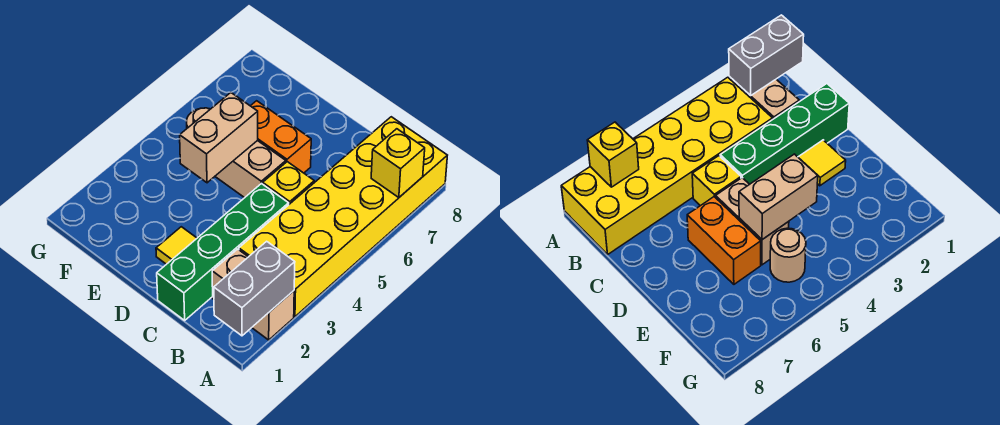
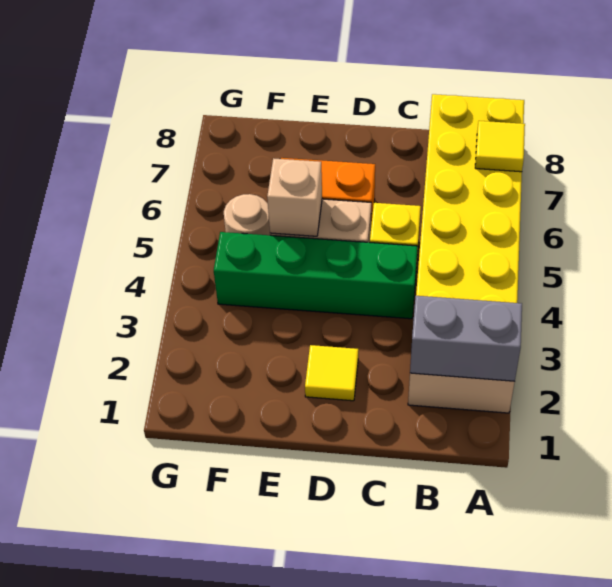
grey 1x2 brick [214,241,295,336] -> grey 1x2 brick turned to [410,296,522,381]
yellow 1x1 brick [371,129,425,198] -> yellow 1x1 tile [475,121,525,172]
green 1x4 brick [157,183,289,320] -> green 1x4 brick turned to [214,232,418,319]
tan 1x2 brick [180,93,258,183] -> tan 1x1 brick [267,158,322,236]

